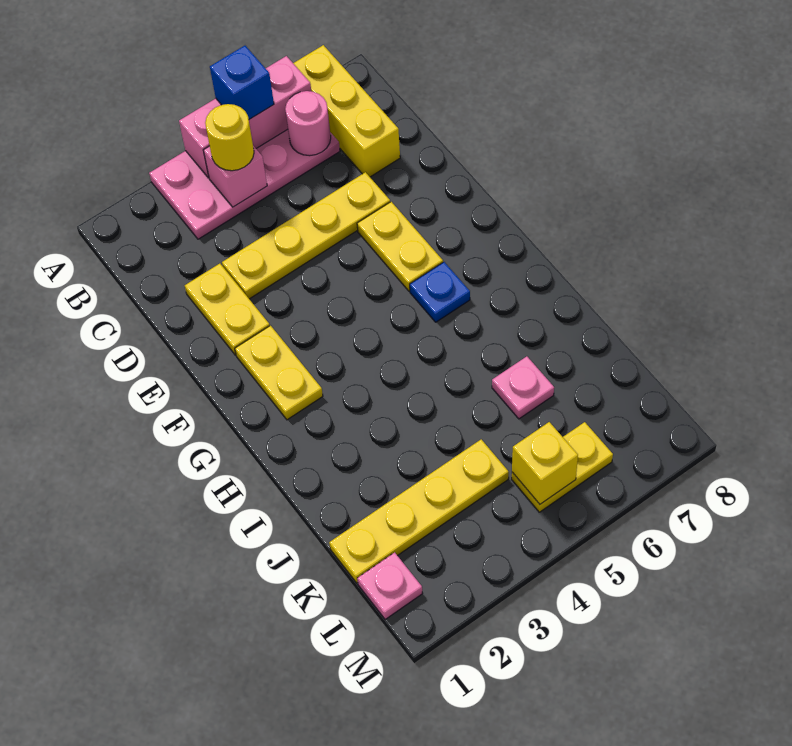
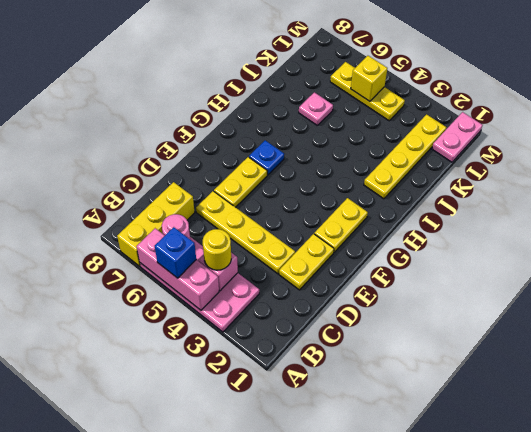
yellow 1x4 plate [329,439,509,583] -> yellow 1x4 plate turned to [364,114,446,199]
pink 1x1 plate [357,552,423,619] -> pink 1x2 plate [432,112,483,162]
yellow 1x2 plate [512,422,613,512] -> yellow 1x3 plate [330,62,405,121]

